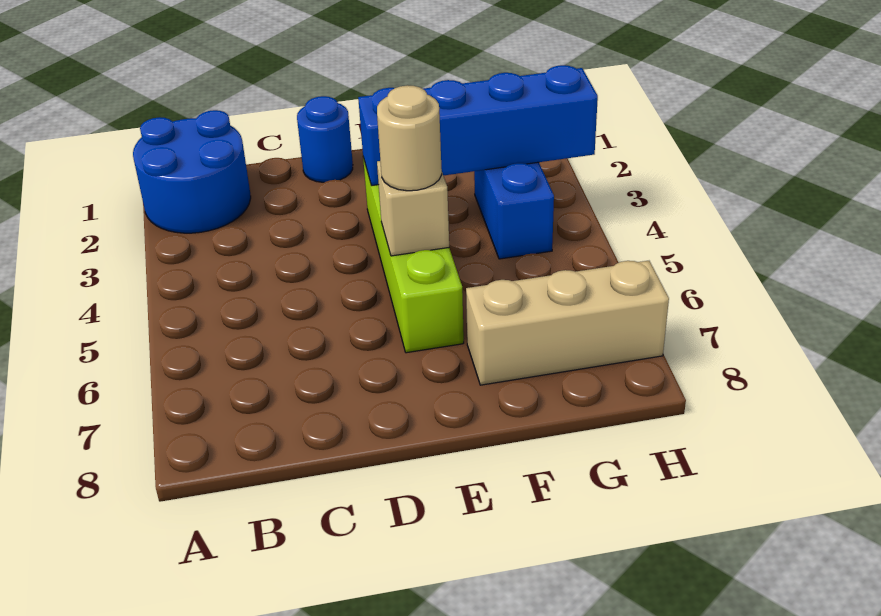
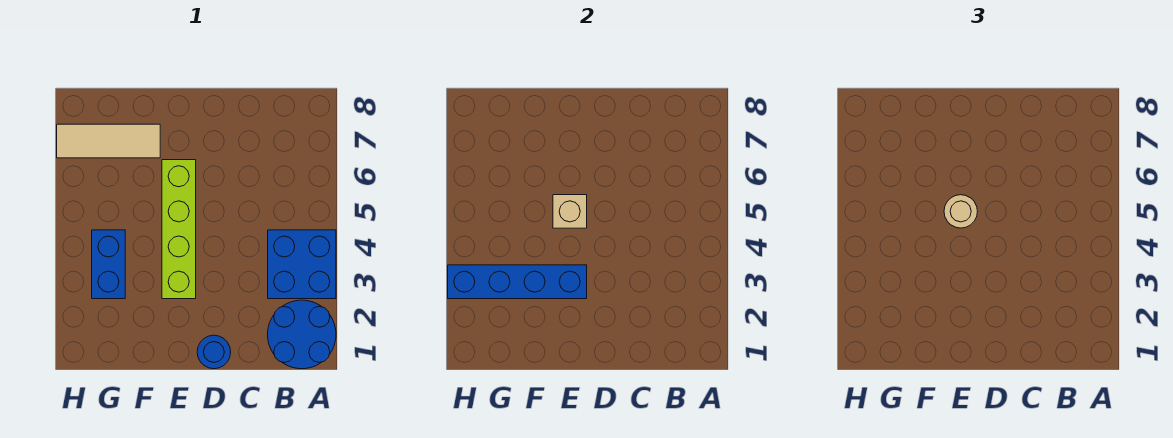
none -> blue 2x2 brick [268,230,336,299]
tan 1x3 brick [466,261,669,385] -> tan 1x3 tile [57,124,160,158]

